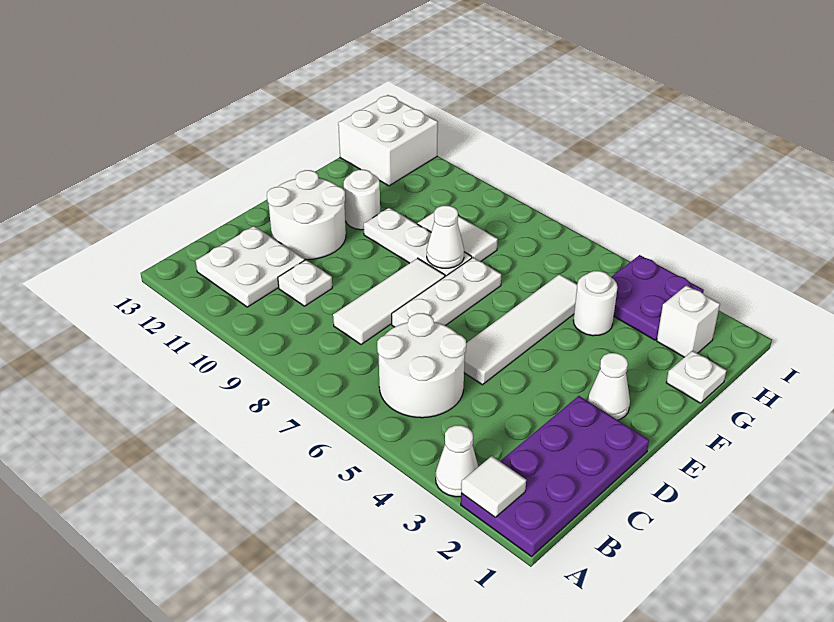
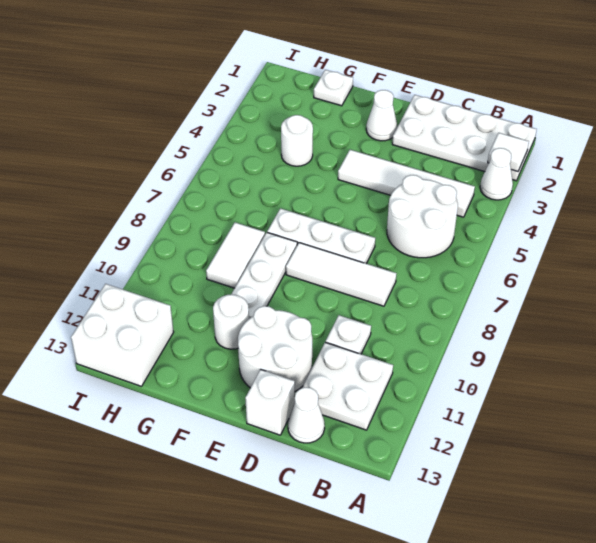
purple 2x4 plate [461,396,649,556] -> white 2x4 plate [392,95,537,181]
white 1x4 tile [464,274,577,385] -> white 1x4 tile moved to [338,150,475,217]
white 1x1 cone [427,206,464,268] -> white 1x1 cone moved to [288,387,325,443]
white 1x1 brick [657,285,720,357] -> white 1x1 brick moved to [245,369,295,435]
purple 2x2 plate [611,255,704,340] -> none

